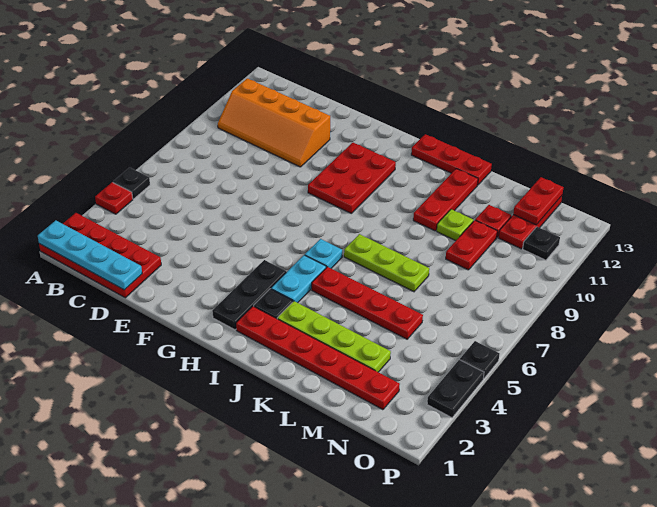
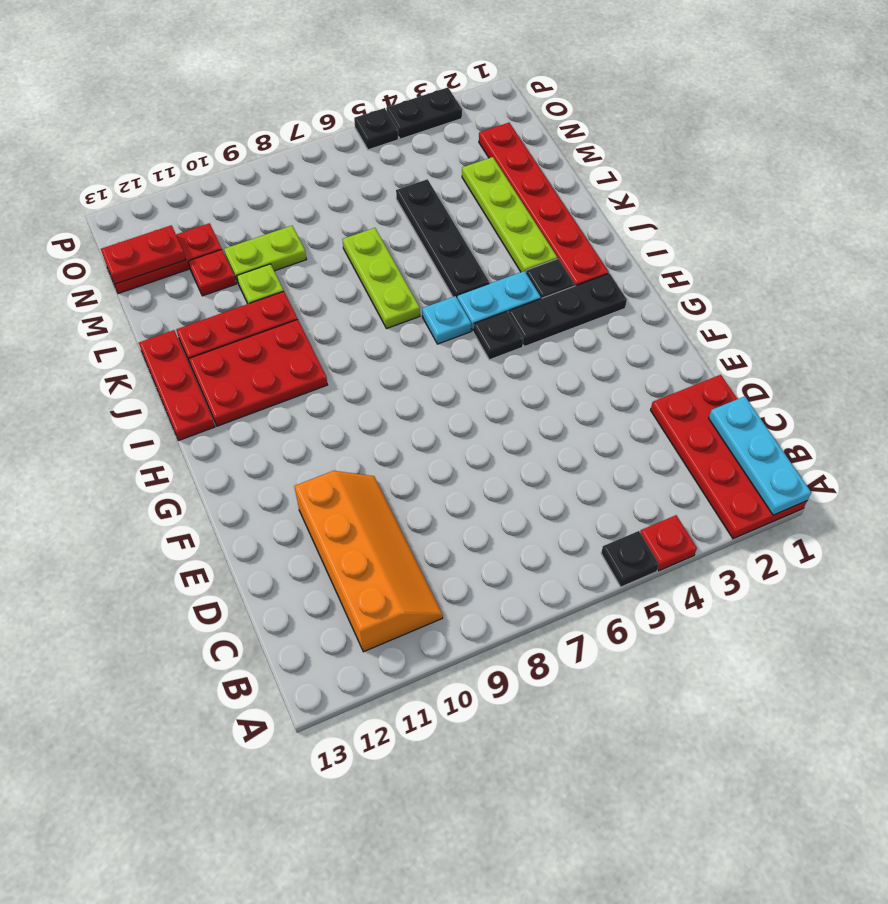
cyan 1x4 plate [38,220,142,290] -> cyan 1x3 plate [709,396,811,515]
red 2x3 plate [308,143,396,213] -> red 2x3 plate moved to [189,320,327,426]
red 1x4 plate [312,267,423,339] -> black 1x4 plate [396,179,489,298]
red 1x2 plate [446,220,497,270] -> lime 1x2 plate [224,226,306,282]
black 1x1 plate [523,227,560,260] -> black 1x1 plate moved to [473,311,523,360]

